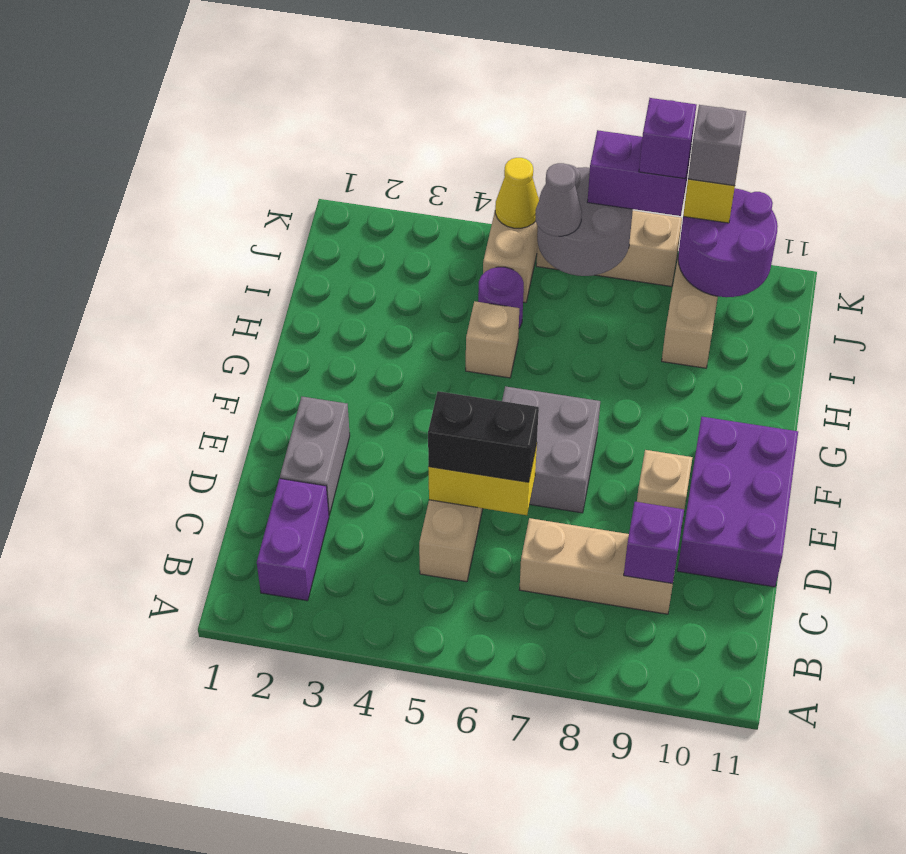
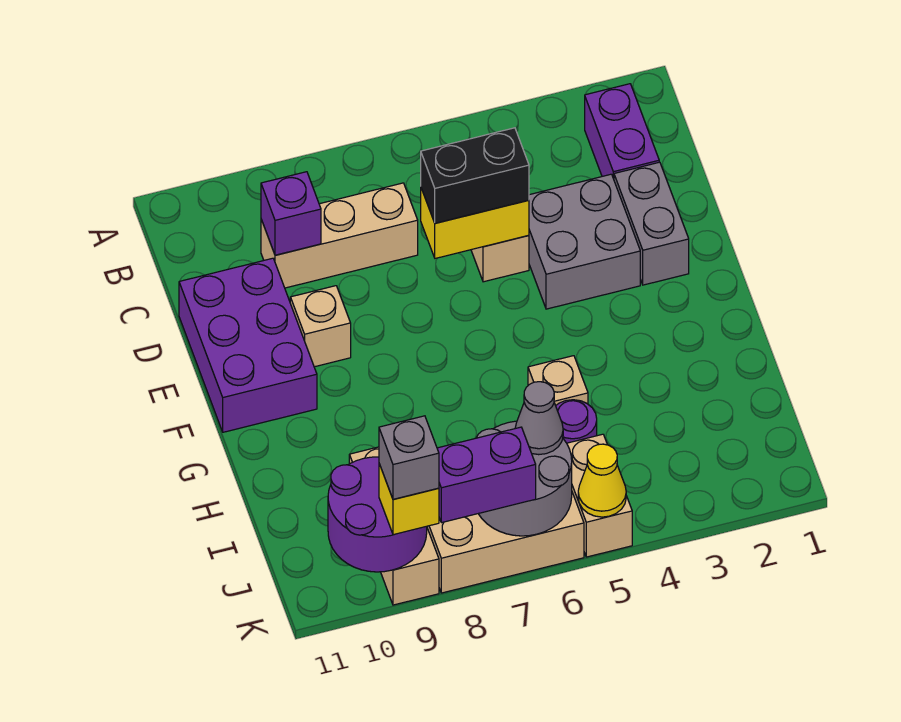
grey 2x2 brick [502,386,600,513] -> grey 2x2 brick moved to [529,174,640,309]
purple 1x1 brick [639,98,696,179] -> none

